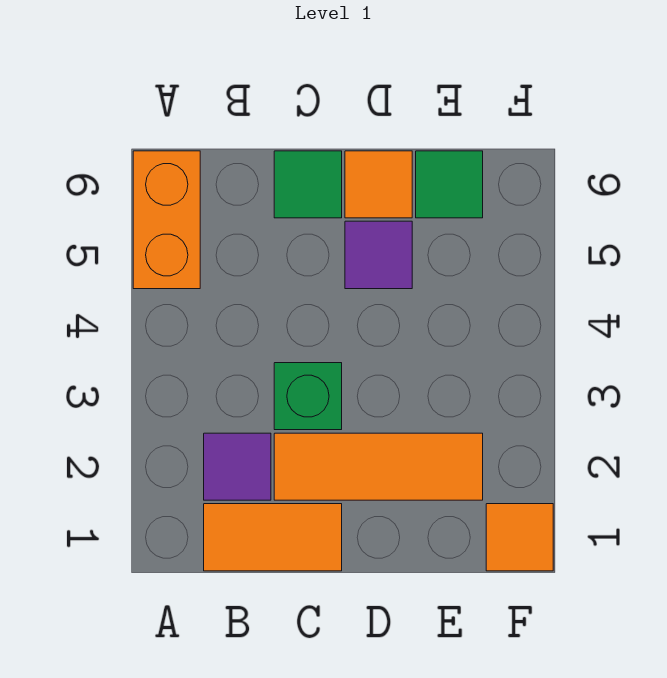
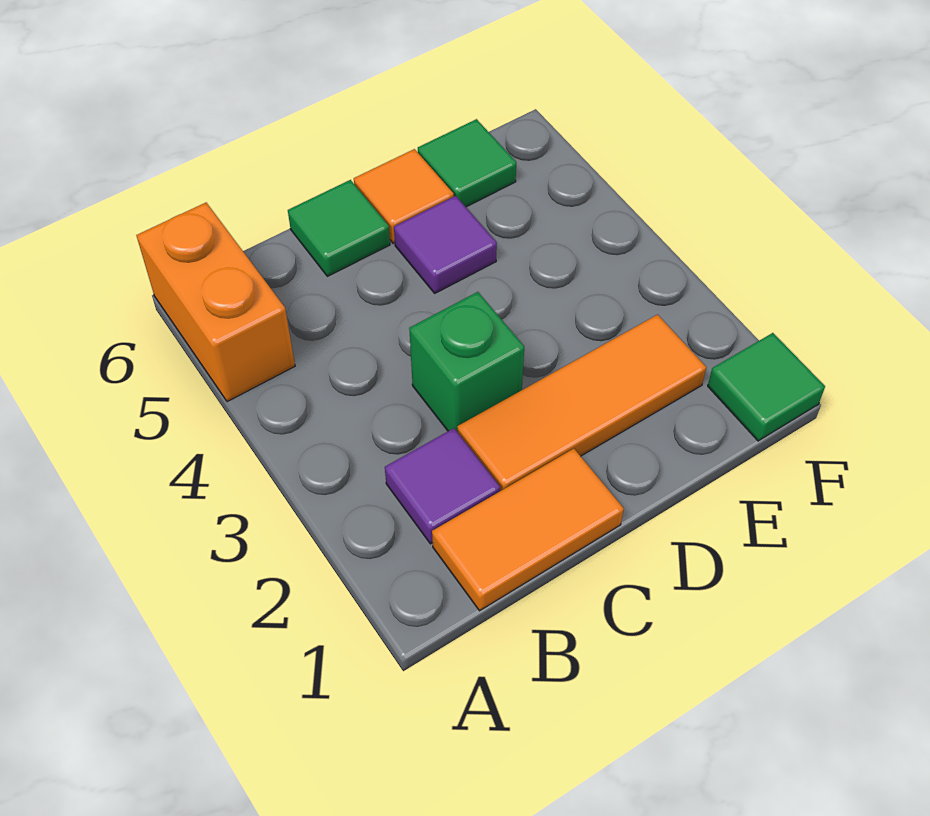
orange 1x1 tile [486,504,553,571] -> green 1x1 tile [708,333,825,441]

